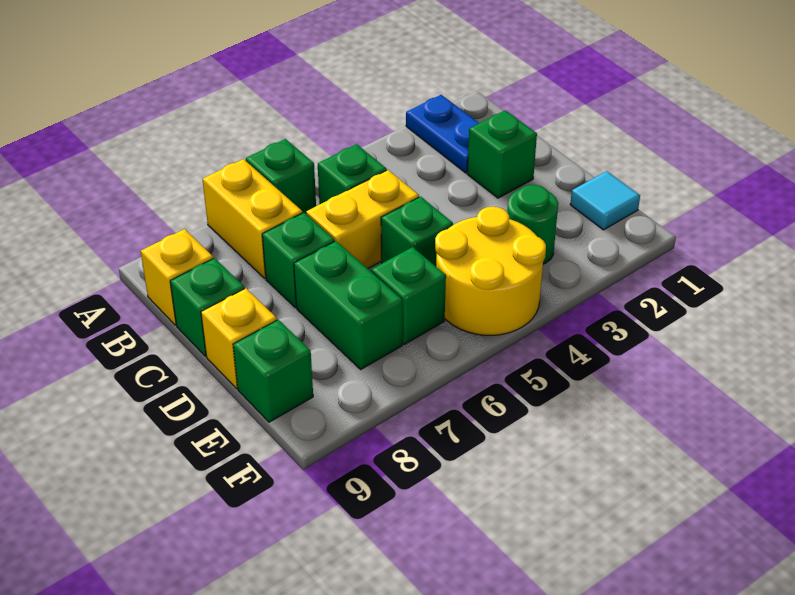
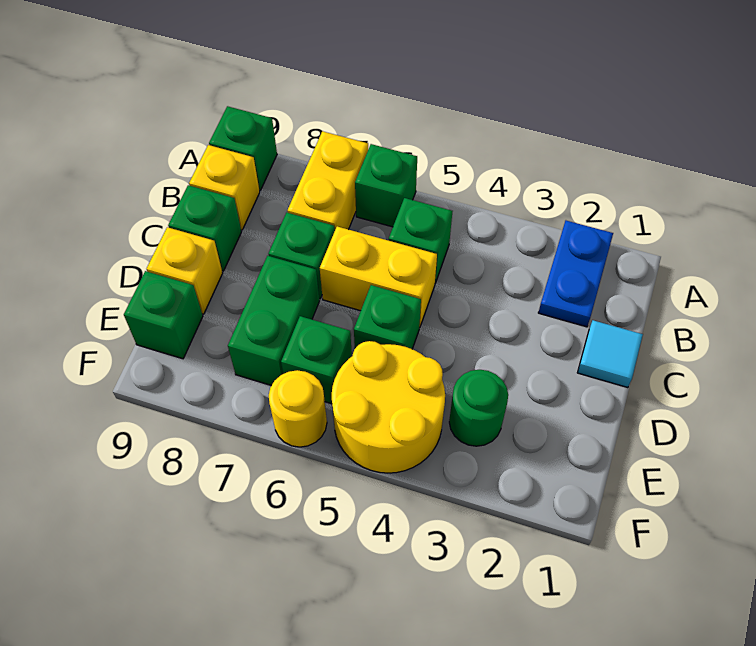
green 1x1 brick [467,110,537,198] -> green 1x1 brick moved to [209,106,277,190]
cyan 1x1 tile [570,171,640,230] -> cyan 1x1 tile moved to [577,320,643,388]
none -> yellow 1x1 round brick [269,370,327,447]

